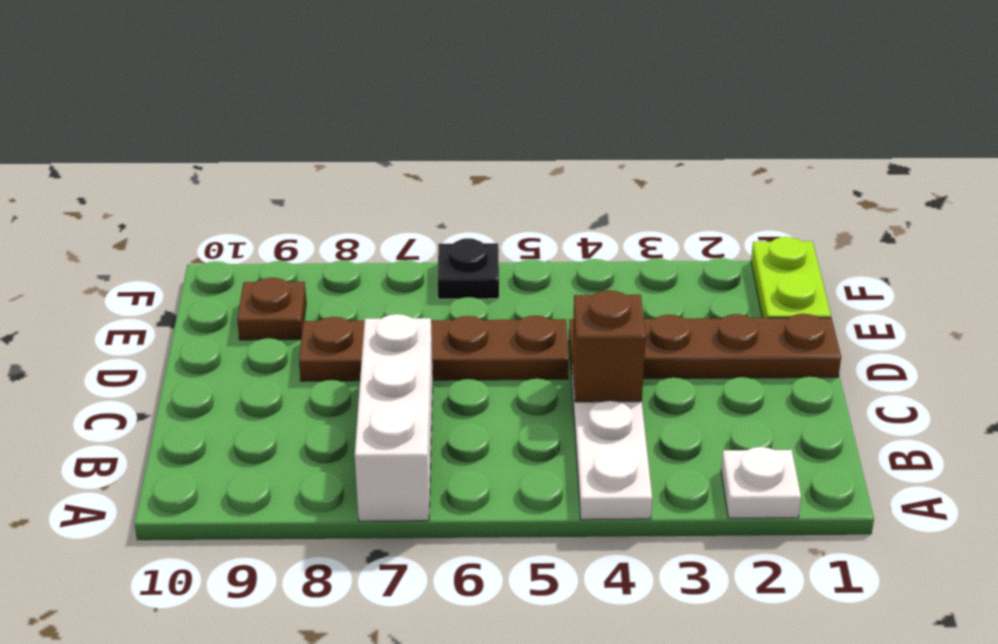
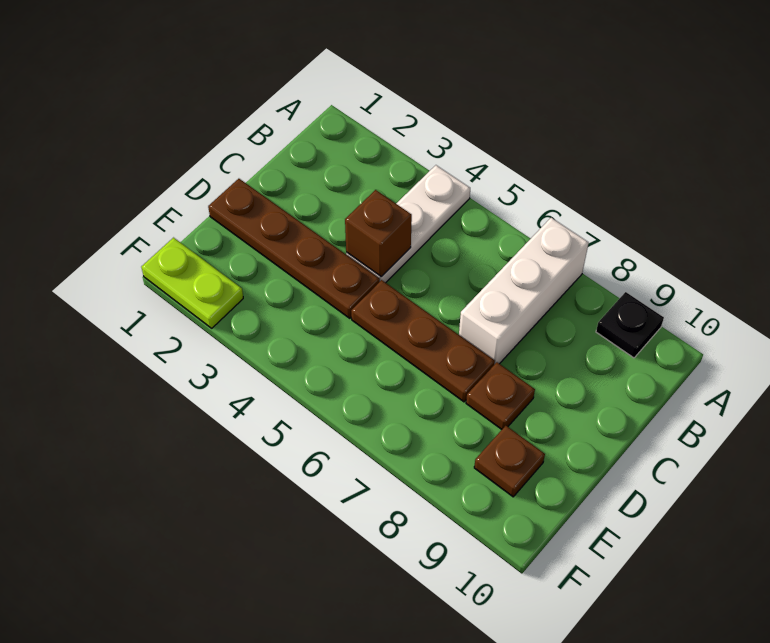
white 1x1 plate [721,447,801,518] -> none
lime 1x2 plate [751,237,831,318] -> lime 1x2 plate turned to [141,238,243,328]
black 1x1 plate [438,239,499,299] -> black 1x1 plate moved to [596,292,664,358]

